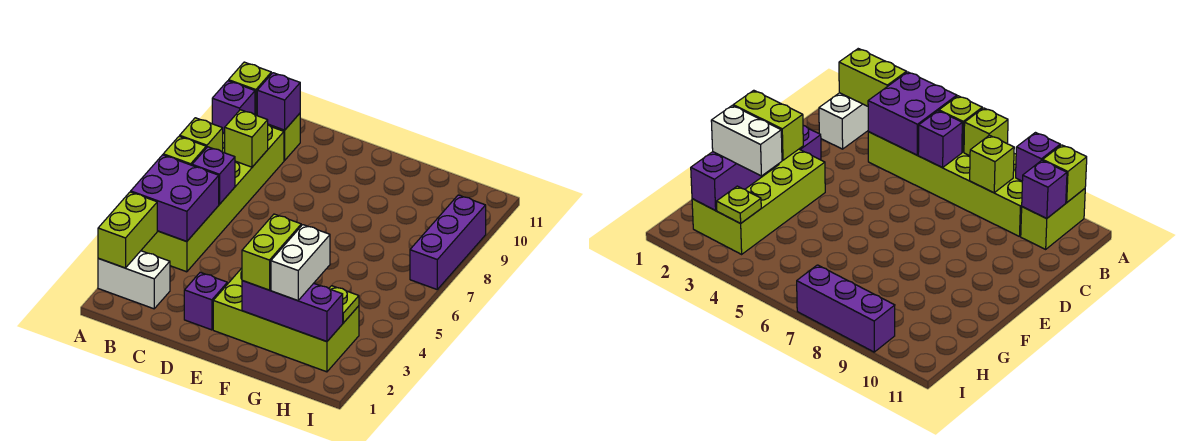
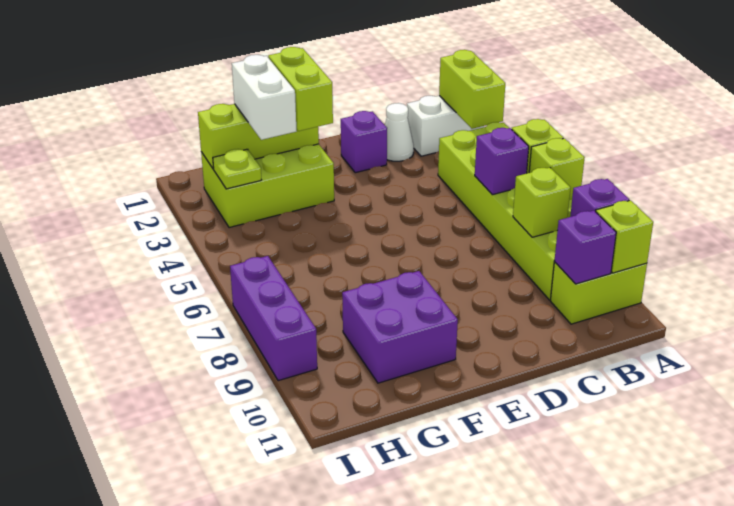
purple 2x2 brick [131,155,219,241] -> purple 2x2 brick moved to [342,271,458,383]
none -> white 1x1 cone [385,103,414,161]
lime 2x4 brick [213,268,359,372] -> lime 2x3 brick [201,144,334,228]
purple 1x3 brick [242,281,343,342] -> lime 1x3 brick [198,104,319,169]

